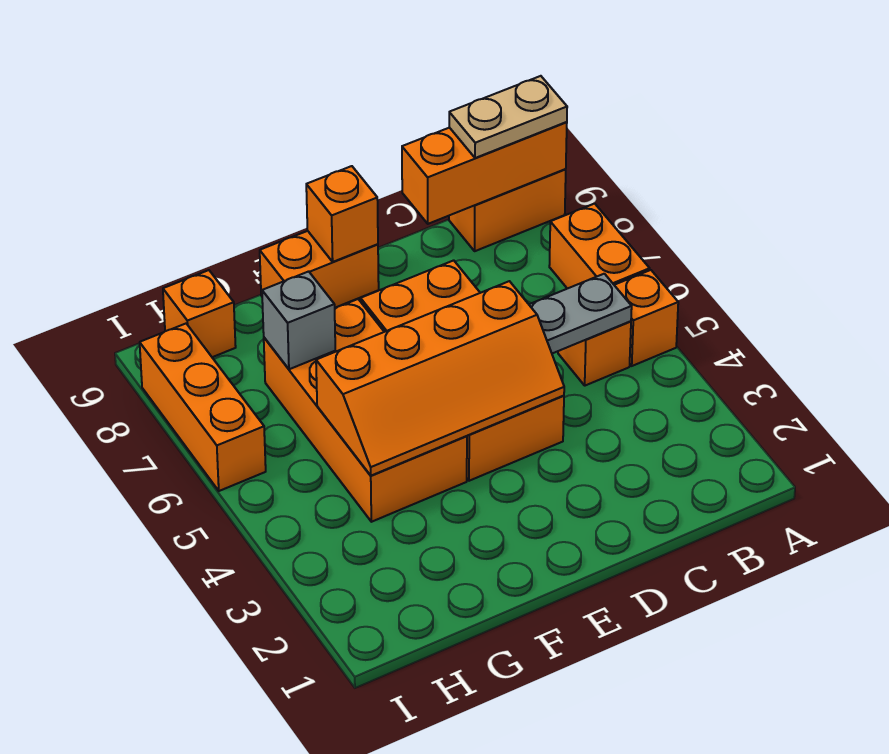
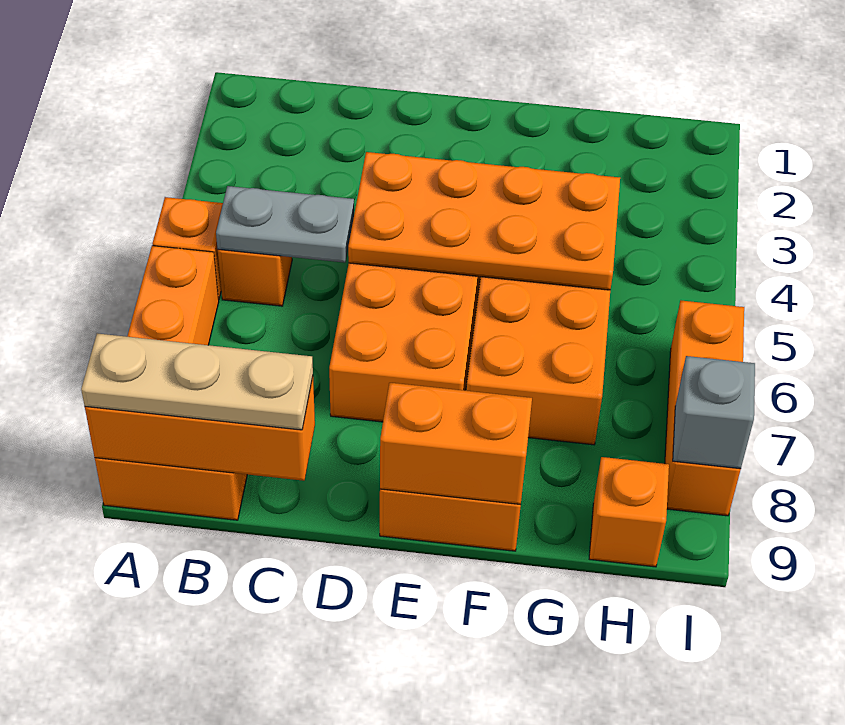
tan 1x2 plate [449,76,567,158] -> tan 1x3 plate [81,333,313,430]
orange 2x4 slope [316,281,564,476] -> orange 2x4 plate [348,152,620,290]
orange 1x1 brick [306,166,378,262] -> orange 1x2 brick [380,383,532,505]
grey 1x1 brick [262,271,335,369] -> grey 1x1 brick moved to [673,356,755,469]

